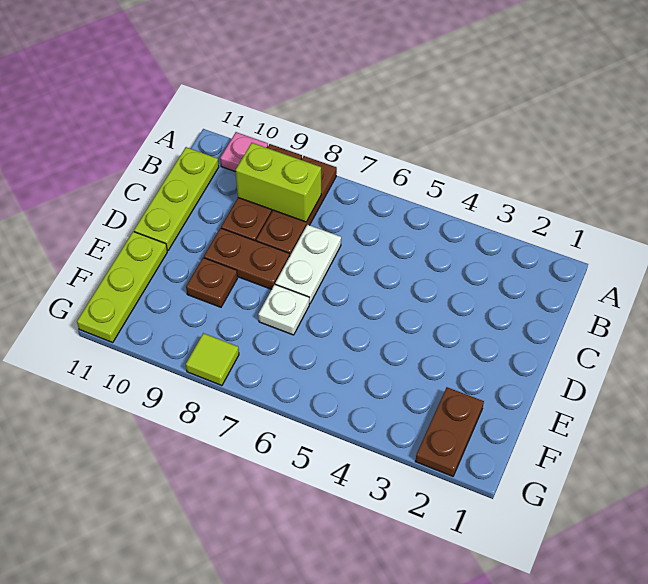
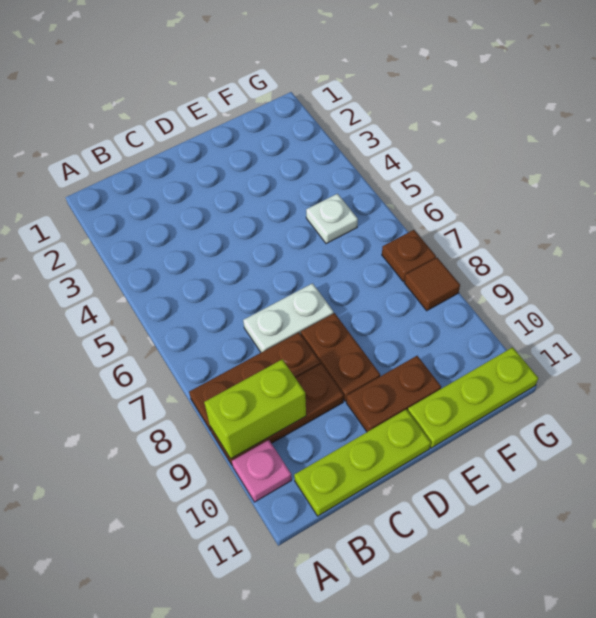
lime 1x2 brick [236,143,321,222] -> lime 1x2 brick turned to [204,359,306,459]
white 1x1 plate [258,285,309,335] -> white 1x1 plate moved to [306,194,358,244]
brown 1x1 plate [186,258,238,307] -> brown 1x1 plate moved to [382,230,436,282]
brown 1x2 plate [415,387,484,476] -> brown 1x2 plate moved to [346,356,441,432]
lime 1x1 tile [186,333,239,386] -> brown 1x1 tile [404,258,460,311]

